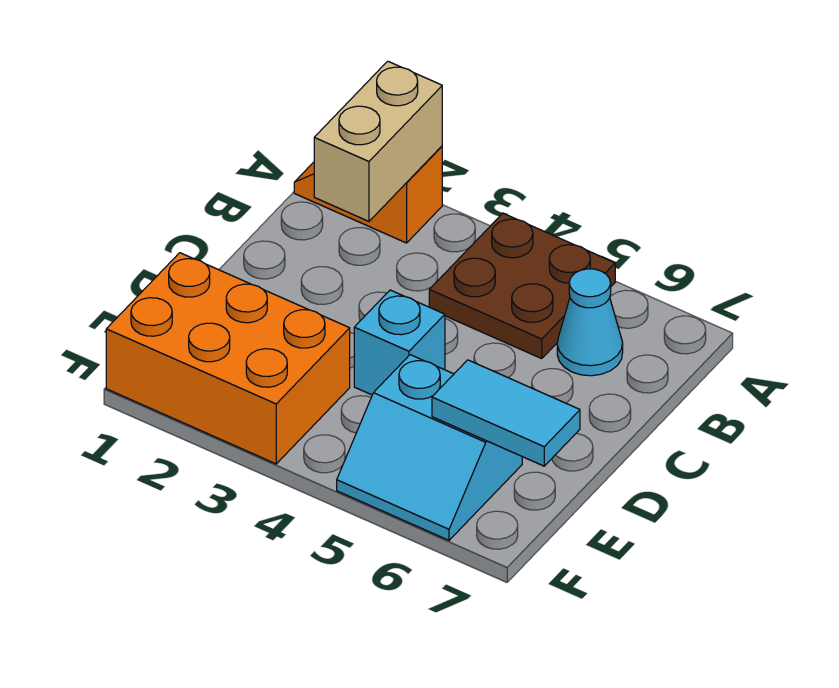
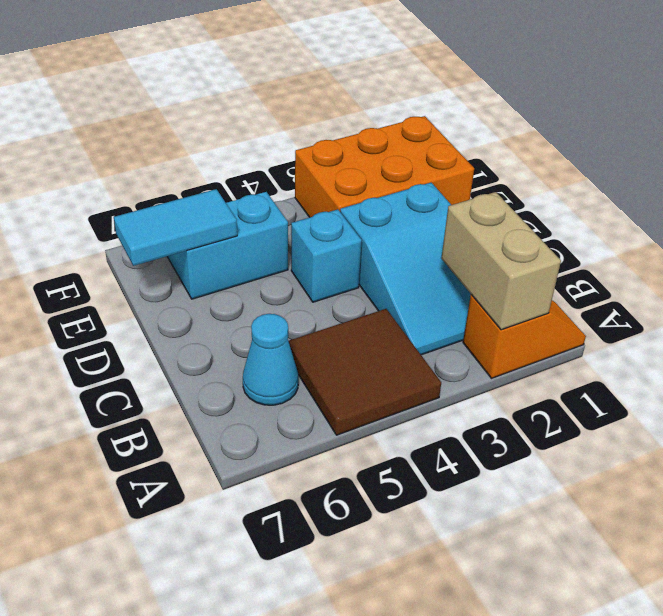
brown 2x2 plate [429,213,615,359] -> brown 2x2 tile [289,309,441,435]
none -> cyan 2x3 slope [340,183,471,355]

